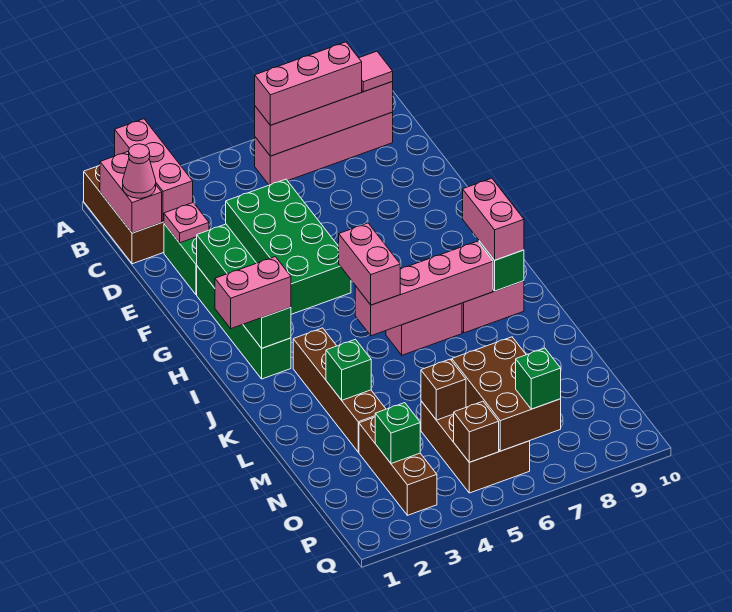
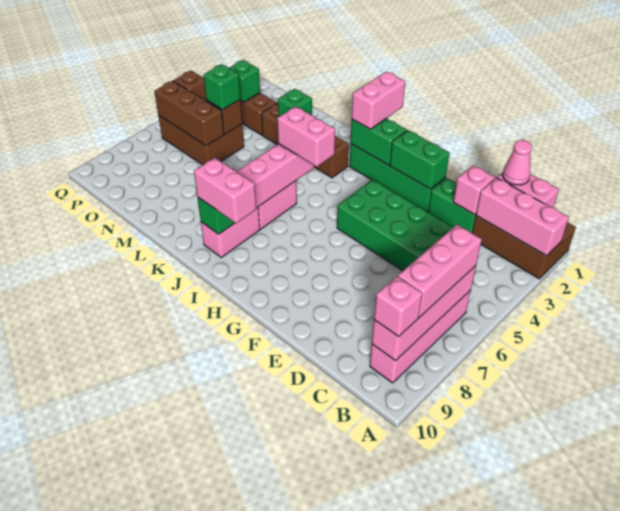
pink 1x1 tile [359,51,393,92] -> pink 1x1 brick [374,276,422,337]
pink 1x1 plate [164,203,209,243] -> pink 1x1 brick [453,165,495,215]
brown 2x3 brick [452,337,561,451] -> brown 1x3 brick [154,81,224,146]
green 1x1 brick [516,348,561,409] -> green 1x1 brick moved to [204,64,240,110]

